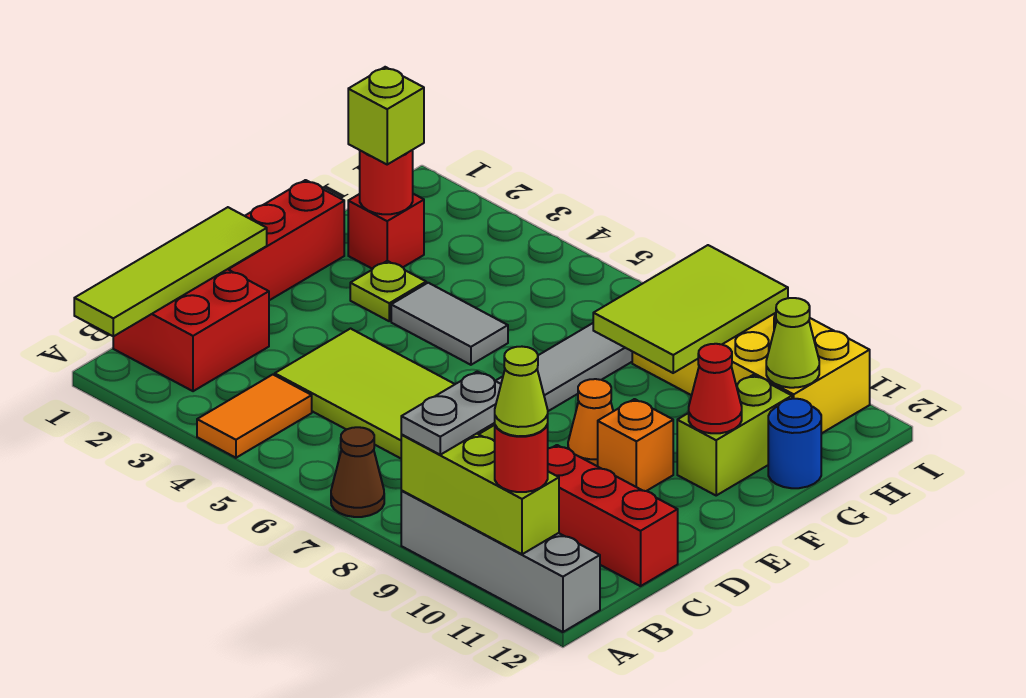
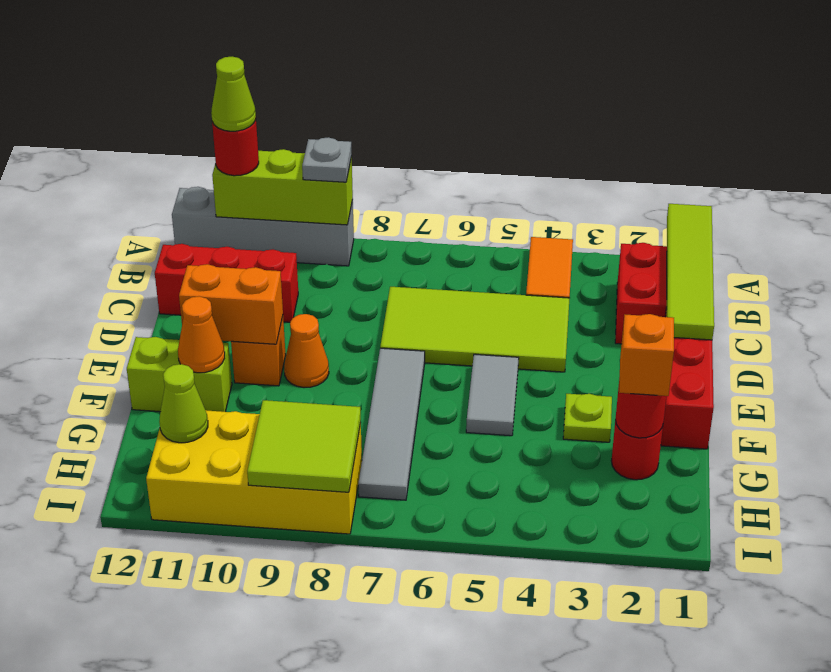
brown 1x1 cone [331,427,384,517] -> none
grey 1x2 plate [401,371,501,455] -> grey 1x1 plate [302,137,352,182]
none -> orange 1x2 brick [179,264,283,344]
grey 1x2 tile [391,283,508,365] -> grey 1x2 tile turned to [466,354,519,436]
lime 1x2 brick [677,375,792,495] -> lime 1x2 brick turned to [127,337,232,412]
red 1x1 cone [689,344,742,433] -> orange 1x1 cone [178,296,225,373]
red 1x1 brick [348,194,424,269] -> red 1x1 round brick [611,420,663,480]
lime 1x1 brick [348,67,424,164] -> orange 1x1 brick [619,314,674,396]
lime 2x3 tile [593,245,788,373] -> lime 2x2 tile [247,400,361,492]
blue 1x1 round brick [768,399,821,488] -> none

